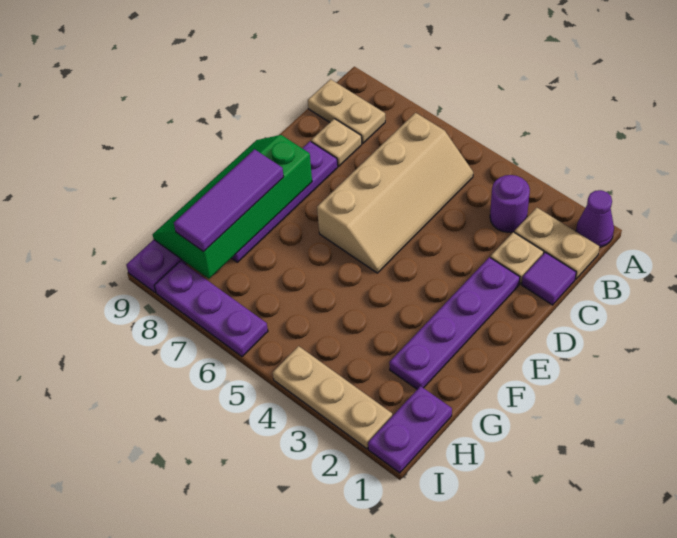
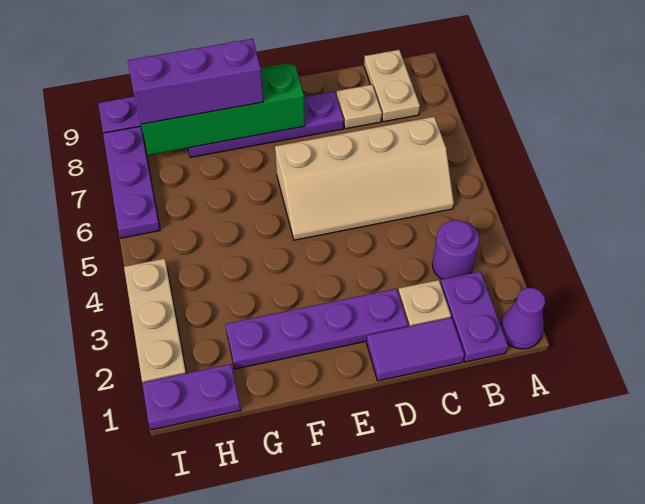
tan 1x2 plate [514,208,599,279] -> purple 1x2 plate [440,271,508,362]
purple 1x1 tile [522,252,576,305] -> purple 1x2 tile [367,318,464,381]
purple 1x3 tile [174,149,284,251] -> purple 1x3 brick [128,39,263,124]

